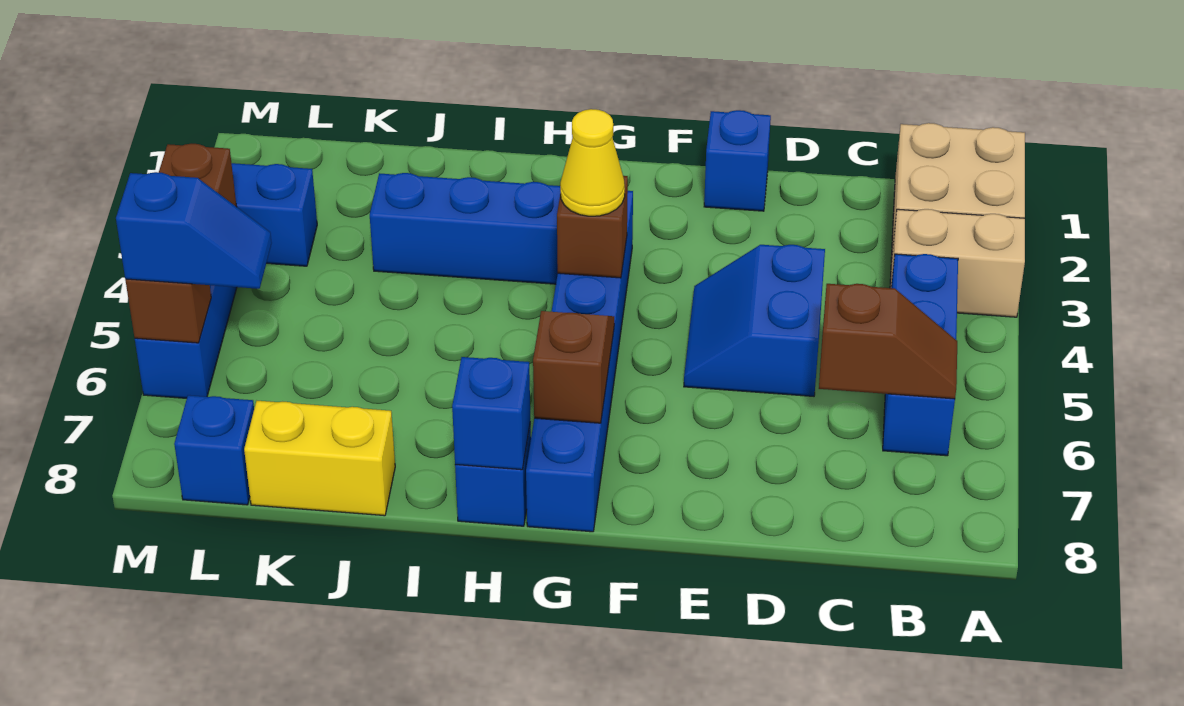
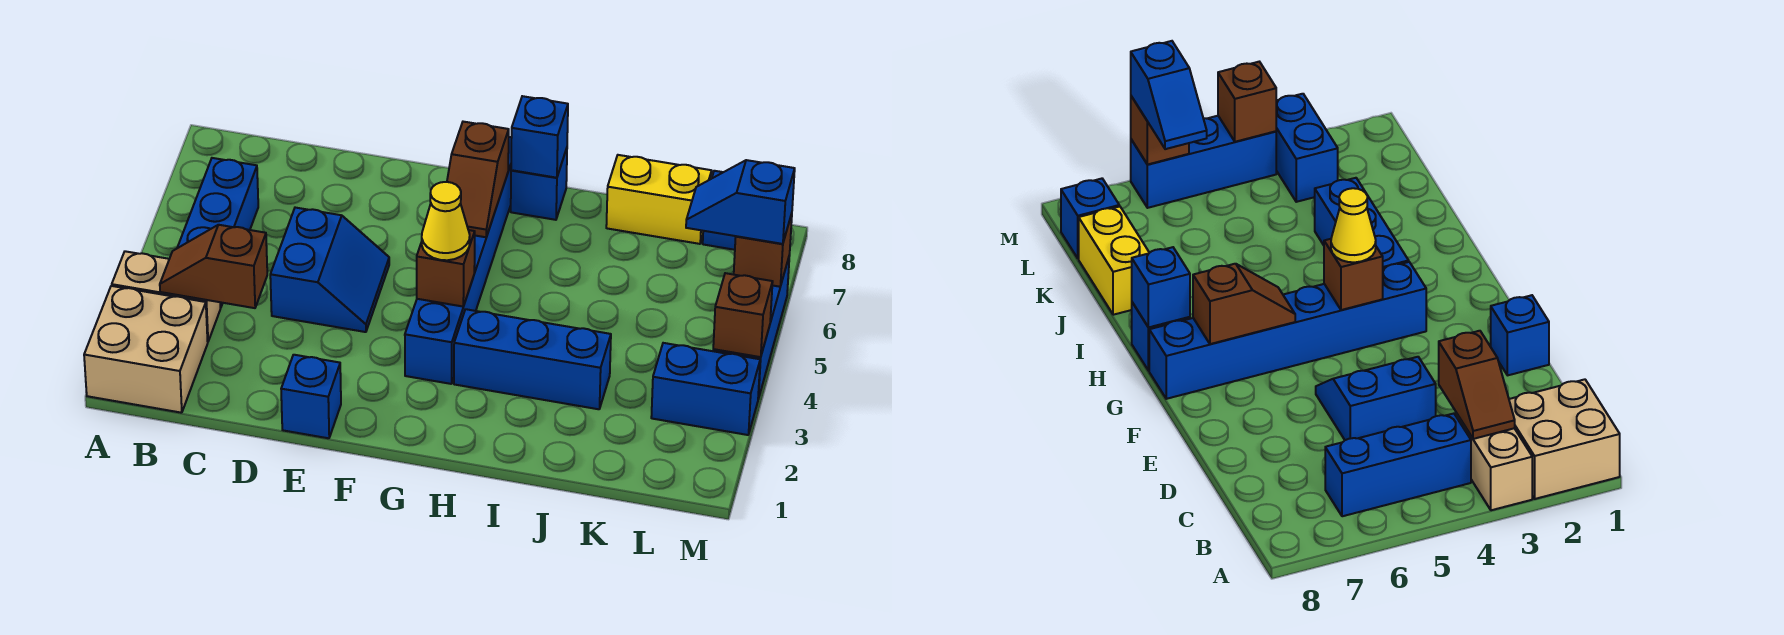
brown 1x2 slope [819,284,957,399] -> brown 1x2 slope moved to [160,225,267,308]

